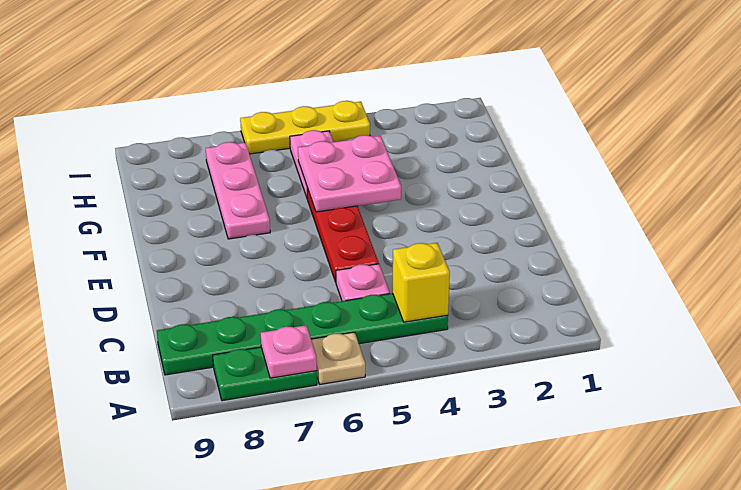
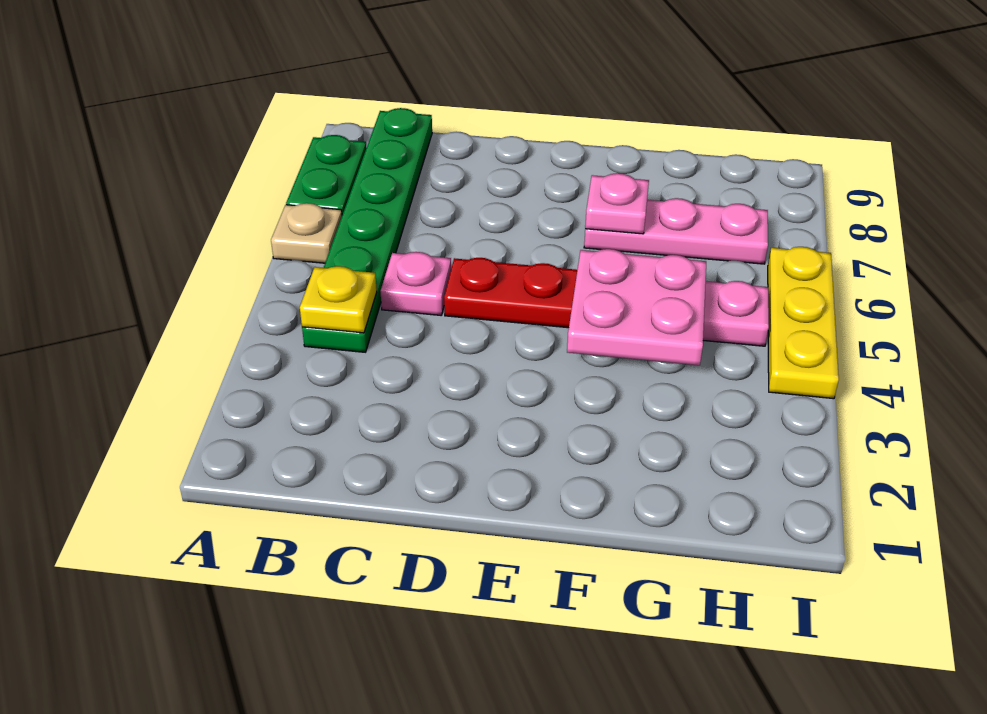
pink 1x1 plate [261,325,317,378] -> pink 1x1 plate moved to [585,173,649,234]
yellow 1x1 brick [393,243,450,322] -> yellow 1x1 plate [300,266,377,333]

